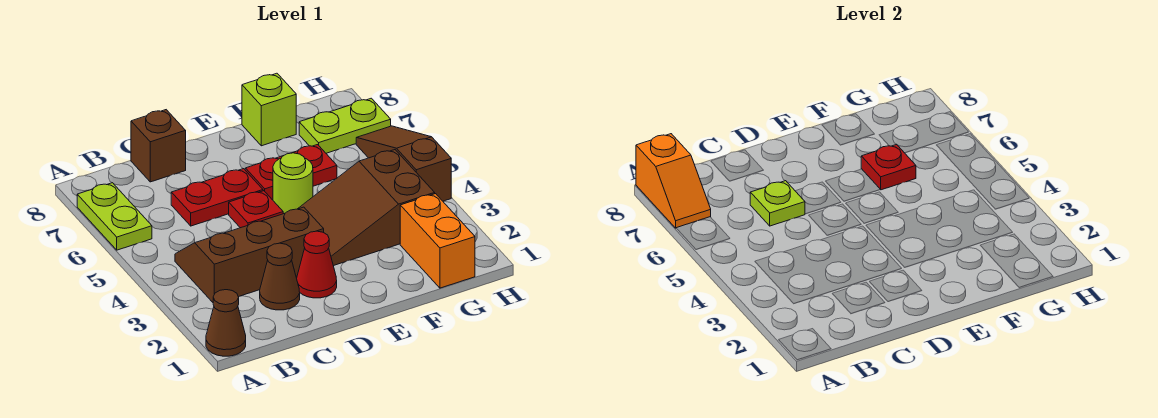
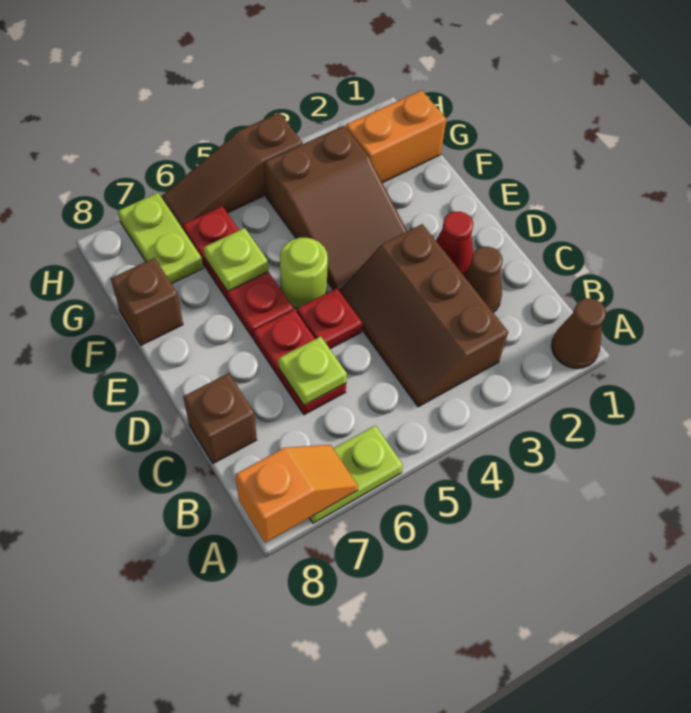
red 1x2 plate [245,145,337,200] -> red 1x3 plate [182,206,294,338]
red 1x1 plate [861,144,916,190] -> lime 1x1 plate [204,228,269,291]
lime 1x1 brick [242,73,296,146] -> brown 1x1 brick [111,258,183,345]

